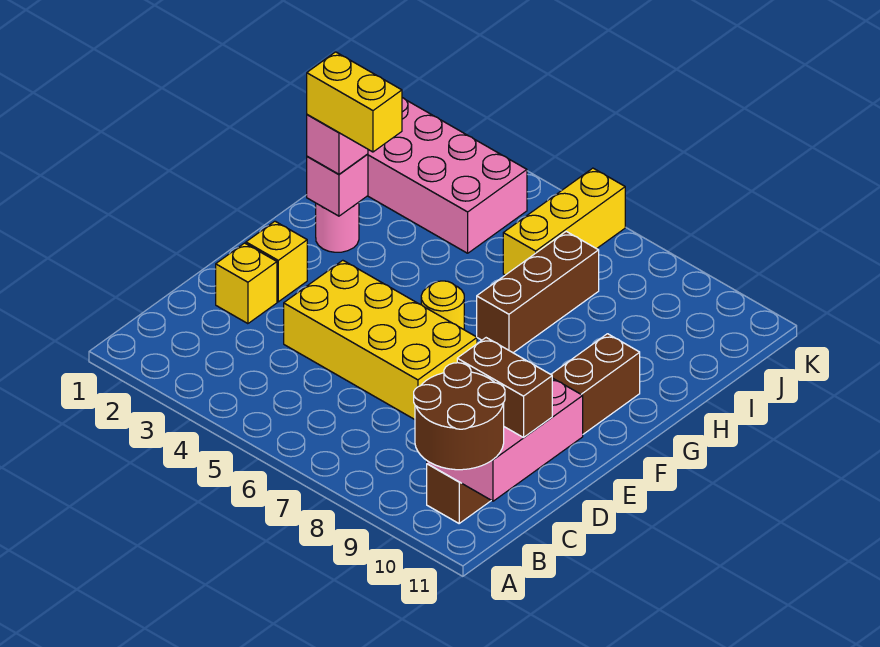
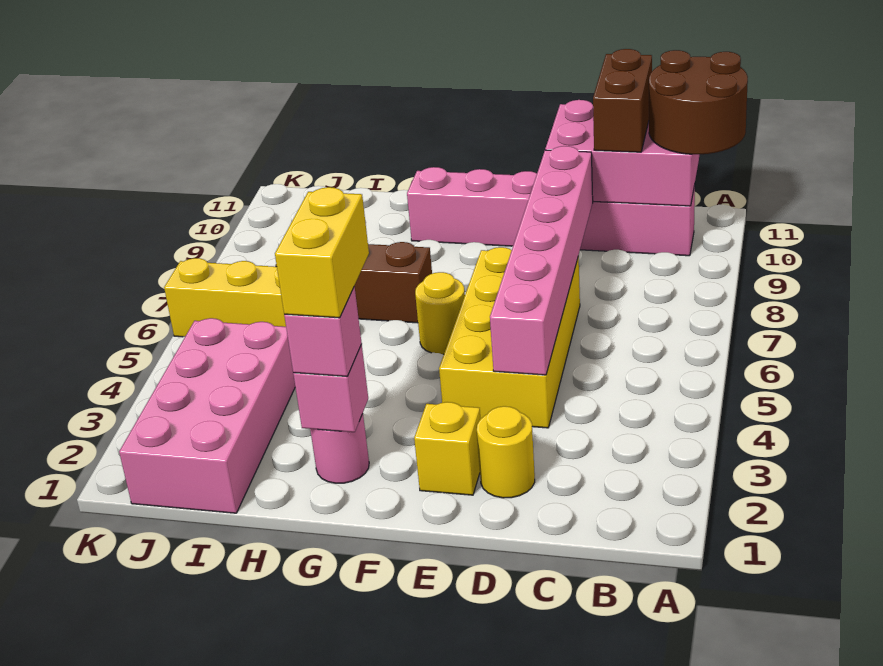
brown 1x6 brick [427,334,640,523] -> pink 1x6 brick [407,167,695,256]
yellow 1x1 brick [216,243,277,324] -> yellow 1x1 round brick [477,406,535,498]
none -> pink 1x6 brick [490,146,593,375]

